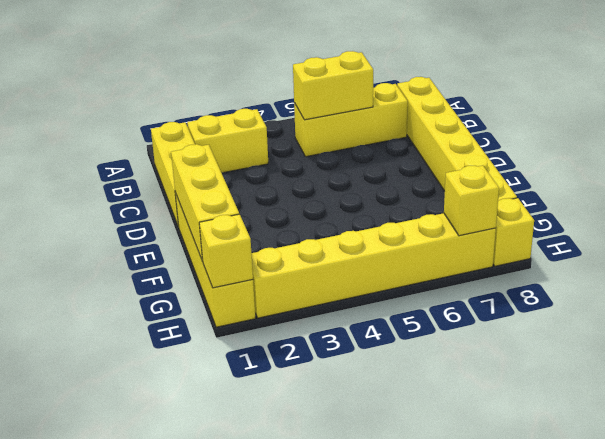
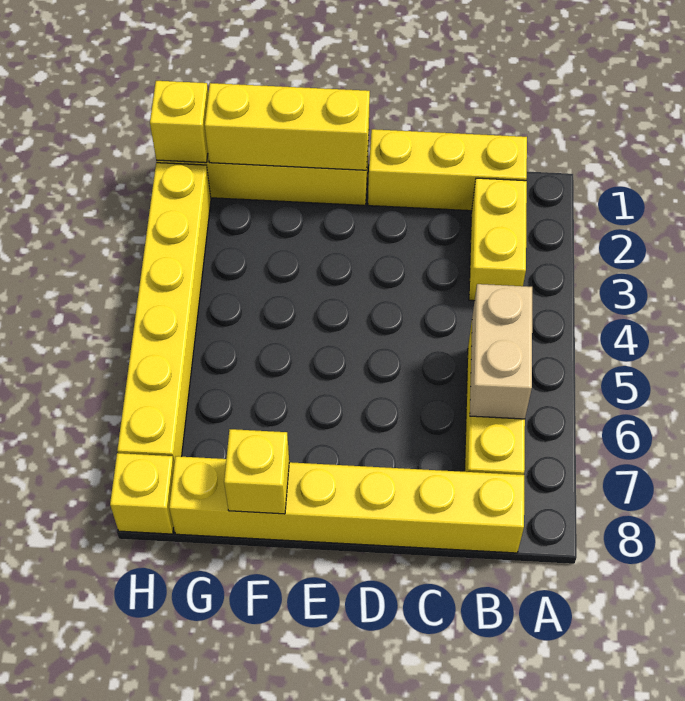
yellow 1x2 brick [293,51,373,120] -> tan 1x2 brick [470,284,532,419]
yellow 1x1 brick [444,165,499,236] -> yellow 1x1 brick moved to [224,429,289,514]

